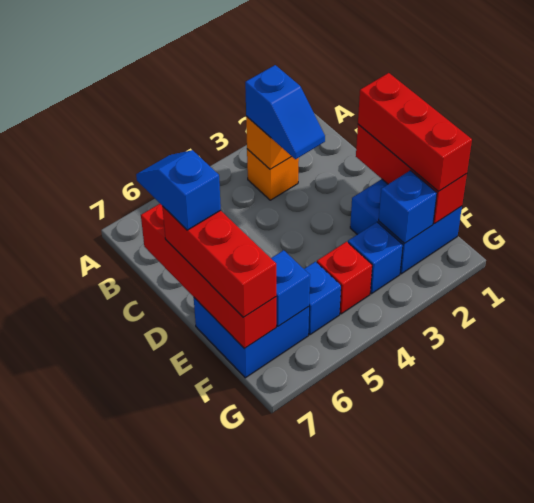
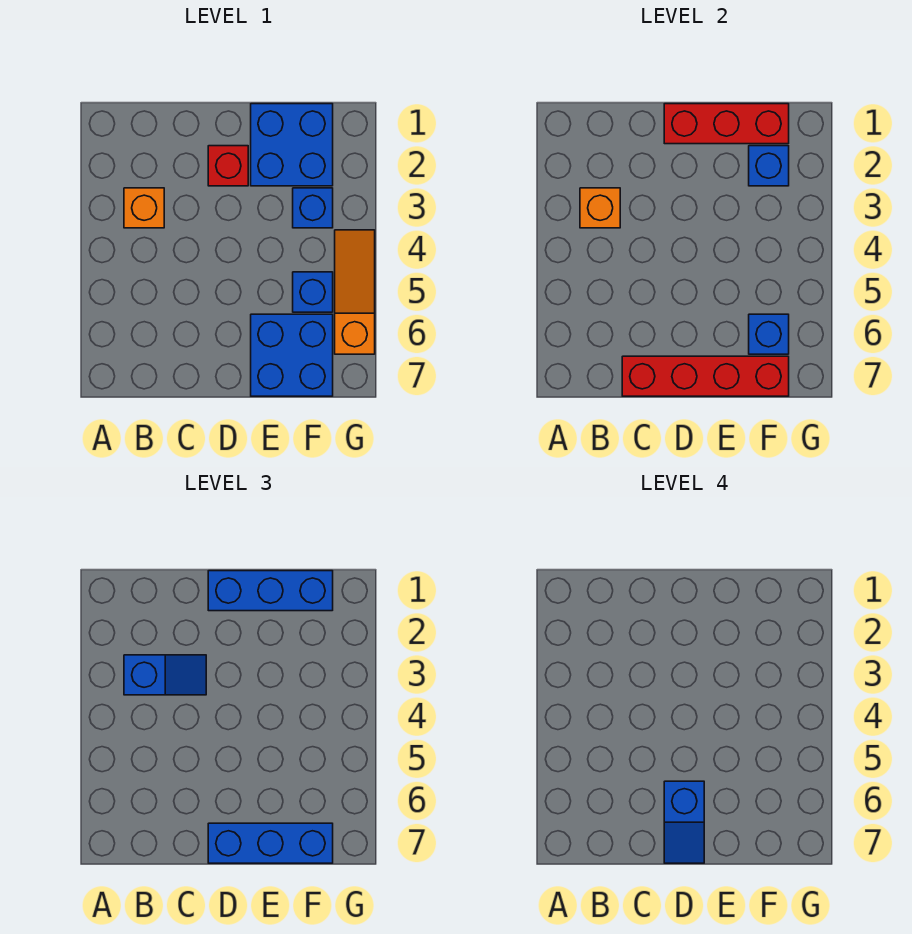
blue 1x2 slope [136,150,221,230] -> blue 1x2 slope turned to [664,781,704,863]
red 1x3 brick [358,73,472,192] -> blue 1x3 brick [208,571,333,611]
red 1x3 brick [162,206,276,317] -> blue 1x3 brick [208,823,333,863]
red 1x1 brick [317,242,372,314] -> red 1x1 brick moved to [208,146,248,186]
none -> orange 1x3 slope [335,230,375,354]

